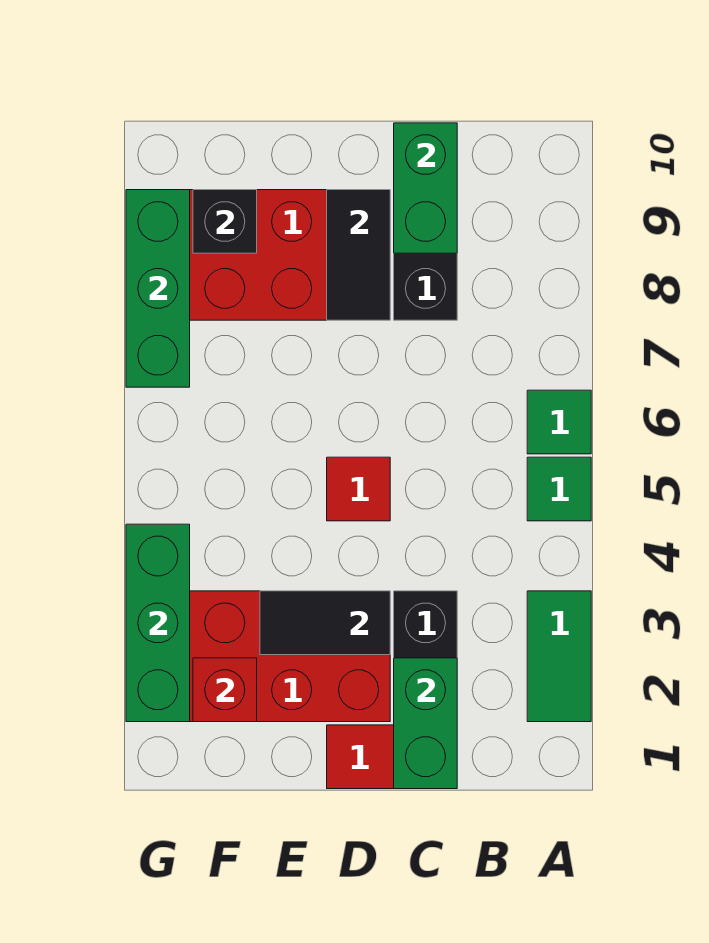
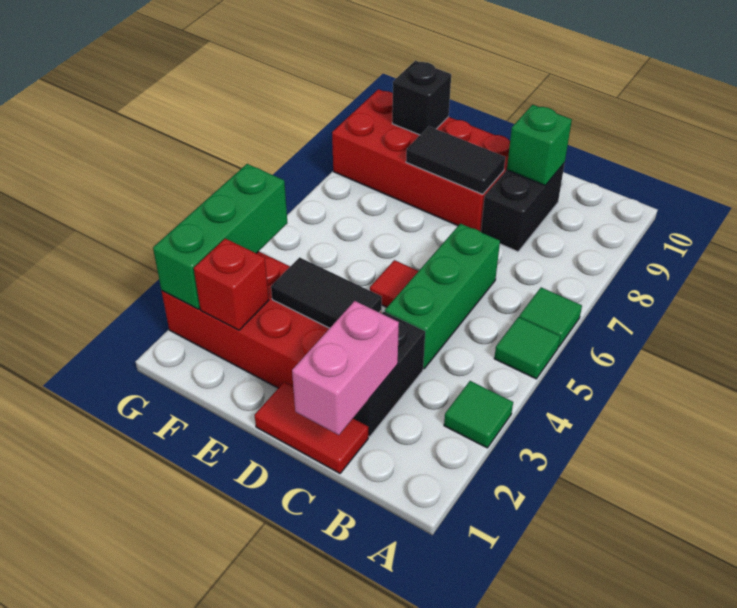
green 1x2 tile [527,591,591,722] -> green 1x1 tile [444,381,513,448]
green 1x2 brick [394,658,457,789] -> pink 1x2 brick [292,301,399,435]
green 1x2 brick [394,123,457,253] -> green 1x1 brick [507,105,572,185]
black 1x2 tile [327,190,390,320] -> black 1x2 tile turned to [406,127,505,194]
green 1x3 brick [126,190,190,387] -> green 1x3 brick moved to [385,224,500,369]

